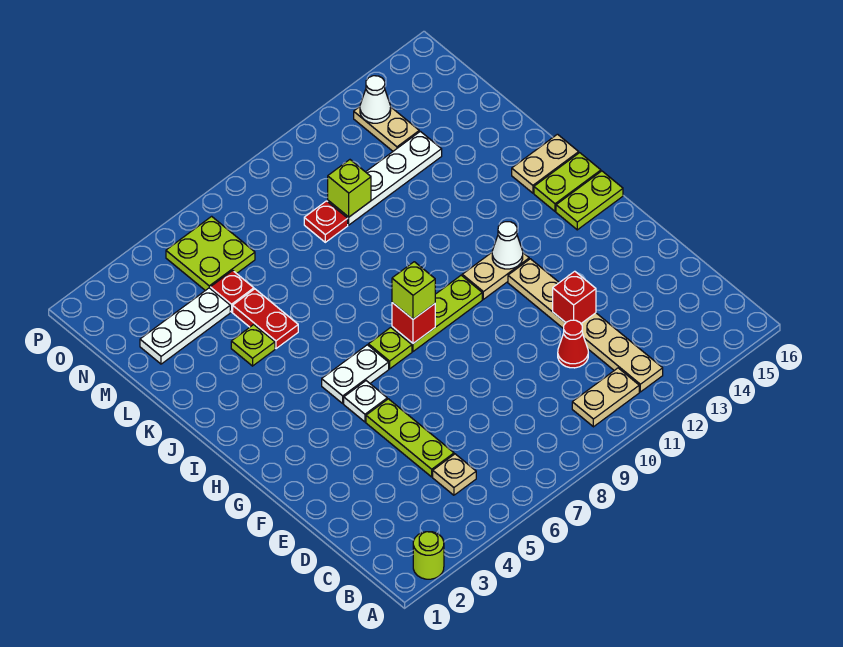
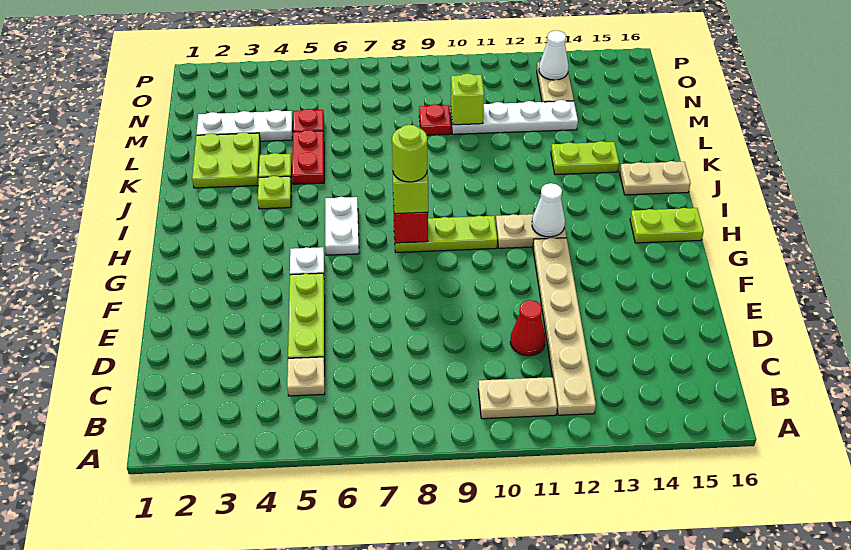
lime 1x1 round brick [413,532,444,579] -> lime 1x1 round brick moved to [392,125,427,182]
red 1x1 brick [553,271,596,323] -> none
white 1x2 plate [322,345,389,403] -> white 1x2 plate turned to [325,197,359,255]
lime 1x1 plate [368,328,412,369] -> lime 1x1 plate moved to [258,176,291,209]
lime 1x2 plate [534,153,601,211] -> lime 1x2 plate moved to [551,141,619,175]
lime 2x2 plate [166,216,255,291] -> lime 2x2 plate moved to [192,132,260,188]

